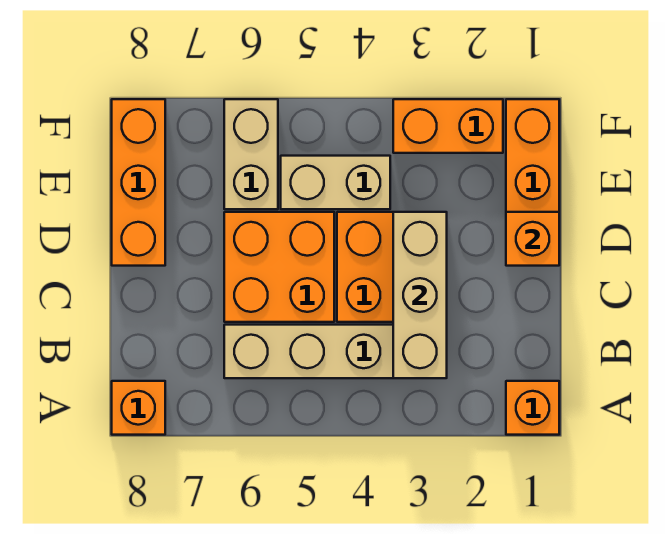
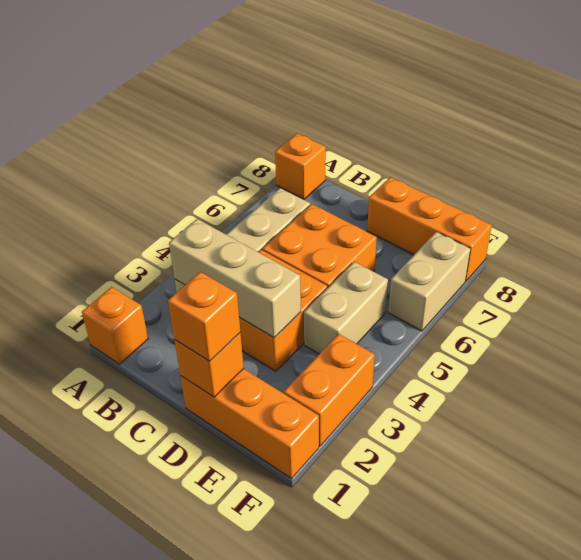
none -> orange 1x1 brick [168,272,240,361]
tan 1x2 brick [224,99,278,209] -> tan 1x2 brick turned to [388,232,471,331]

